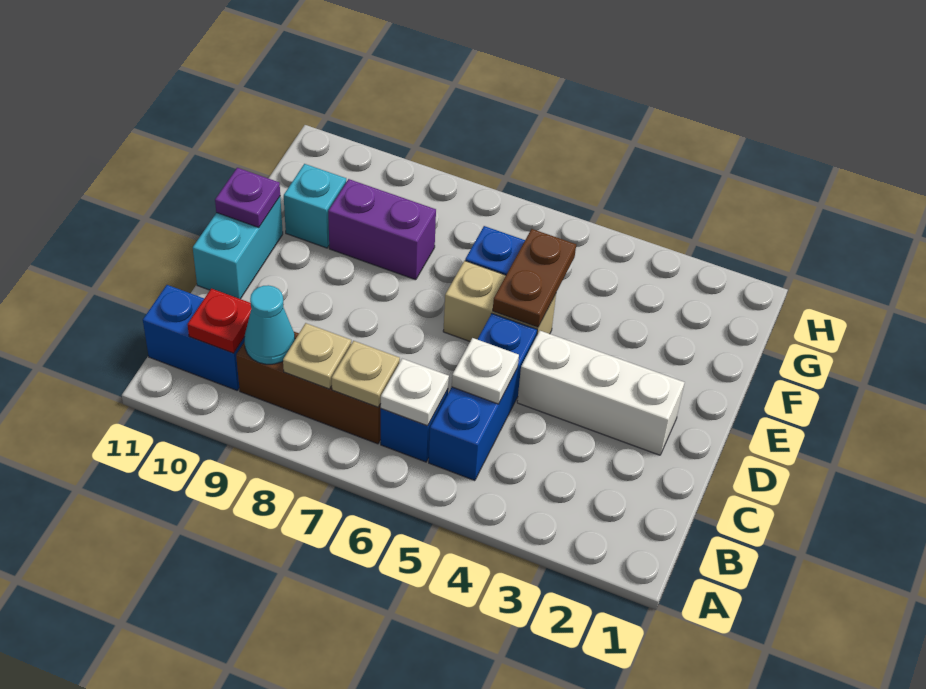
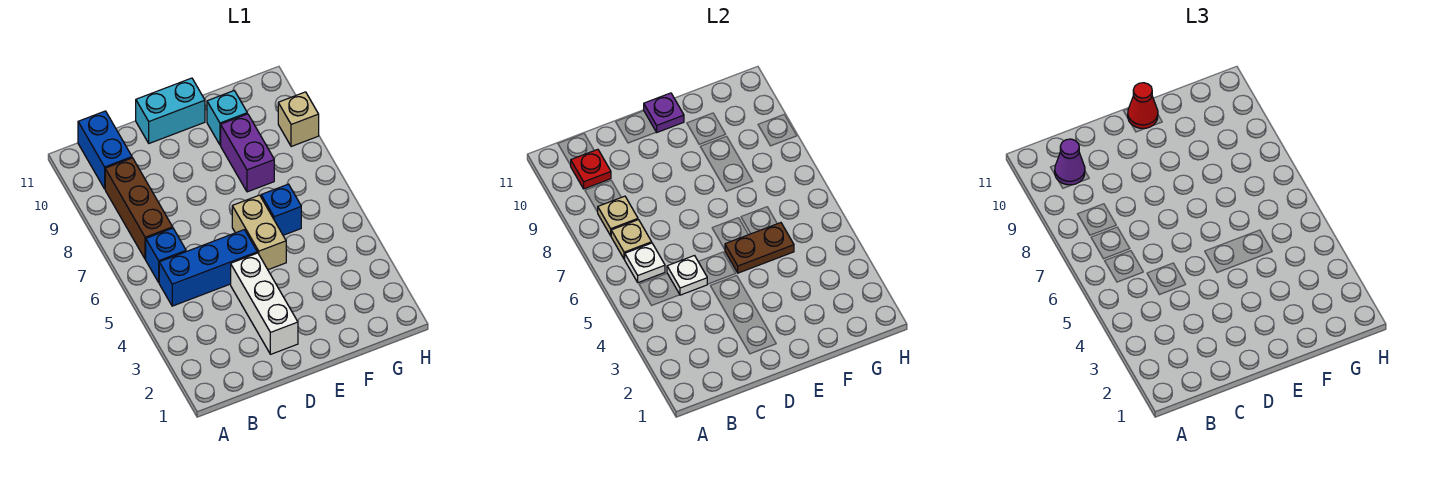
cyan 1x1 cone [245,285,295,364] -> none
none -> purple 1x1 cone [1055,139,1085,185]
none -> red 1x1 cone [1127,83,1158,128]
none -> tan 1x1 brick [278,92,319,147]

